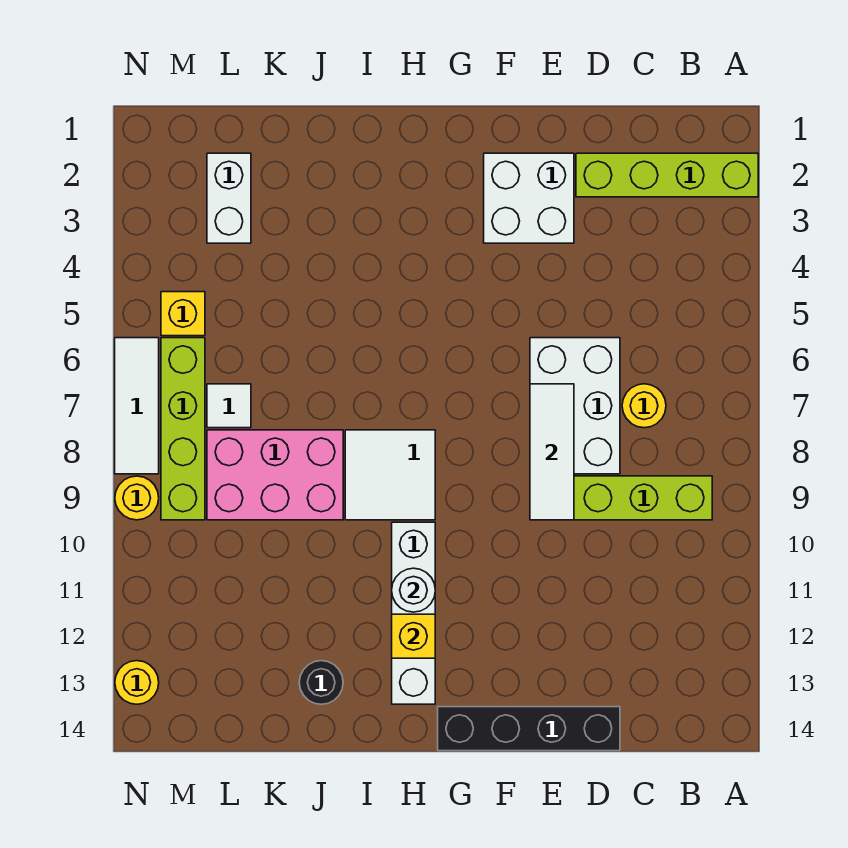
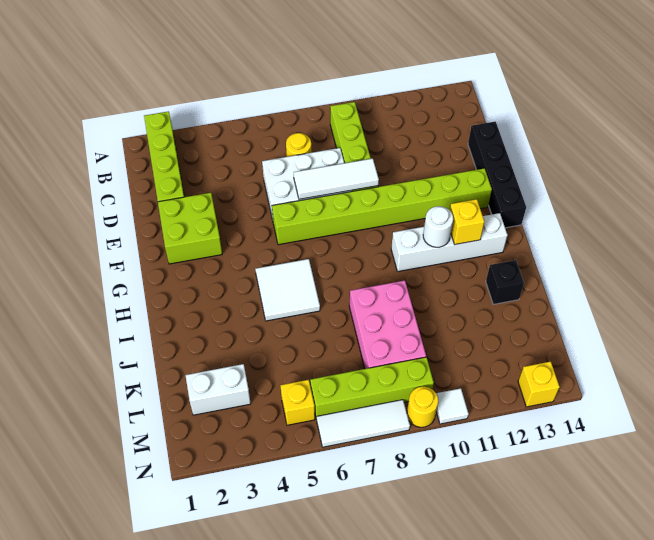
white 2x2 brick [484,153,574,243] -> lime 2x2 brick [158,193,222,264]
none -> lime 1x8 brick [272,168,492,245]
white 2x2 tile [345,430,435,520] -> white 2x2 tile moved to [255,259,320,321]
black 1x1 round brick [299,661,343,704] -> black 1x1 brick [486,260,524,304]
white 1x1 tile [207,384,251,428] -> white 1x1 tile moved to [436,388,469,424]
yellow 1x1 round brick [115,661,159,704] -> yellow 1x1 brick [518,362,559,407]

